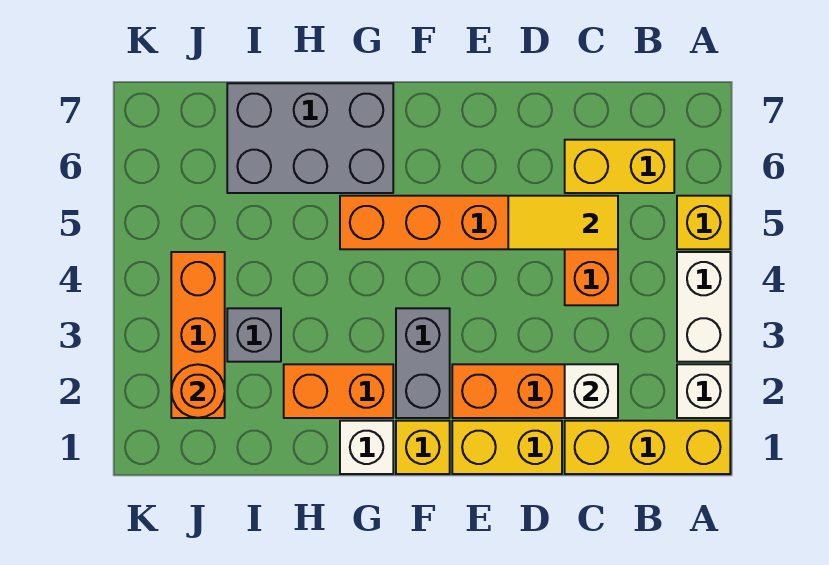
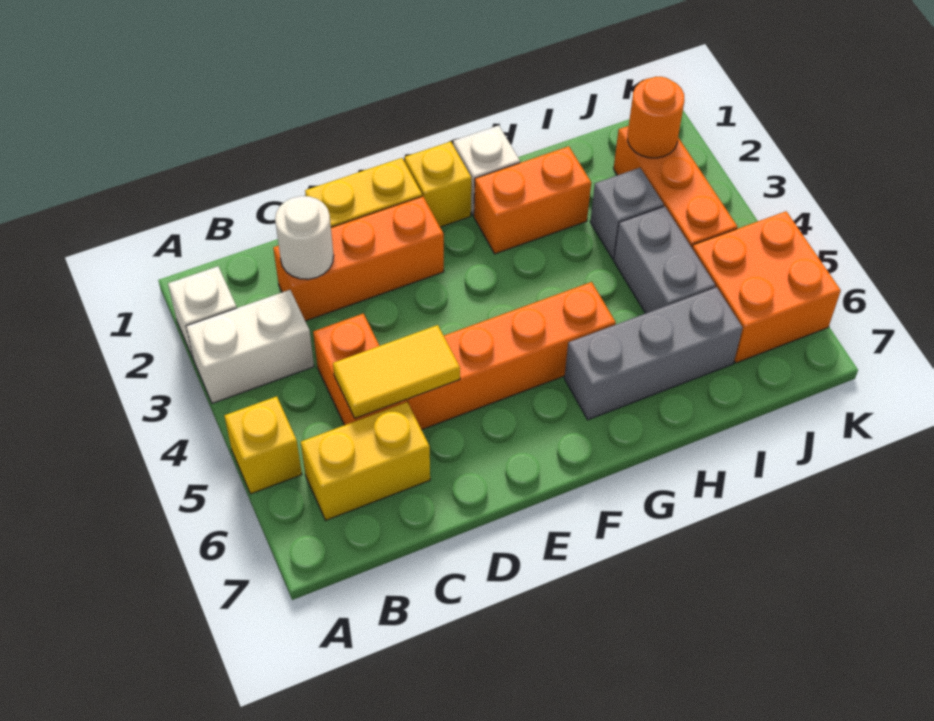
yellow 1x3 brick [565,421,730,474] -> none
white 1x2 brick [677,252,730,362] -> white 1x2 brick turned to [186,290,314,403]
white 1x1 brick [565,364,618,418] -> white 1x1 round brick [275,196,334,279]
grey 1x2 brick [396,308,450,418] -> grey 1x2 brick moved to [614,206,716,313]
grey 2x3 brick [227,83,393,193] -> grey 1x3 brick [564,287,743,420]
none -> orange 2x2 brick [692,211,841,363]

